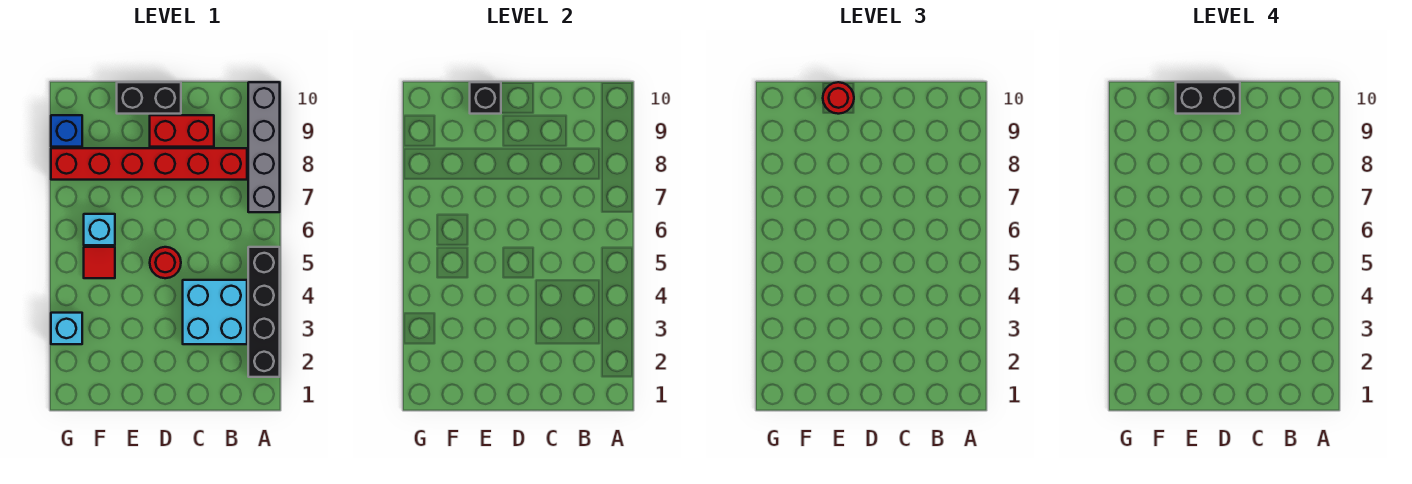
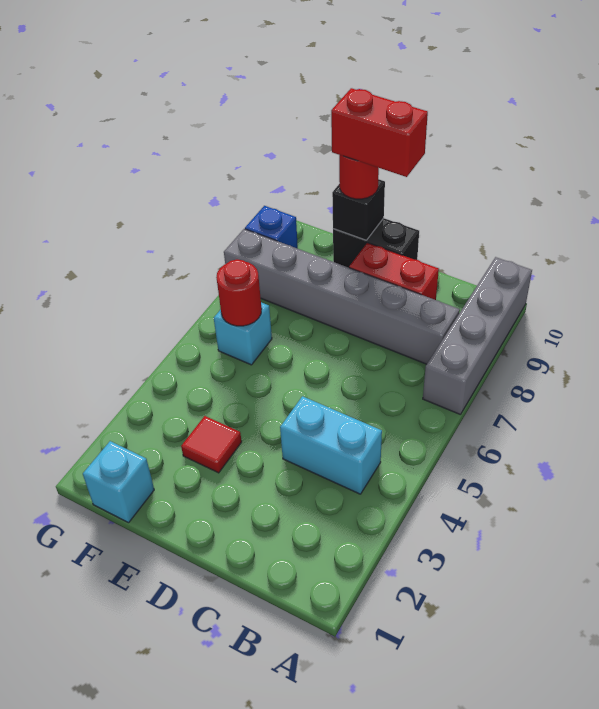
black 1x4 brick [248,247,280,377] -> none
cyan 2x2 brick [183,280,247,344] -> cyan 1x2 brick [280,396,382,494]
red 1x6 brick [51,148,247,180] -> grey 1x6 brick [224,229,460,364]
red 1x1 round brick [150,247,181,278] -> red 1x1 round brick moved to [216,259,262,326]
black 1x2 brick [1176,82,1240,114] -> red 1x2 brick [331,88,428,177]
red 1x1 tile [84,247,115,278] -> red 1x1 tile moved to [181,416,242,473]
cyan 1x1 brick [51,313,82,344] -> cyan 1x1 brick moved to [83,441,154,523]

